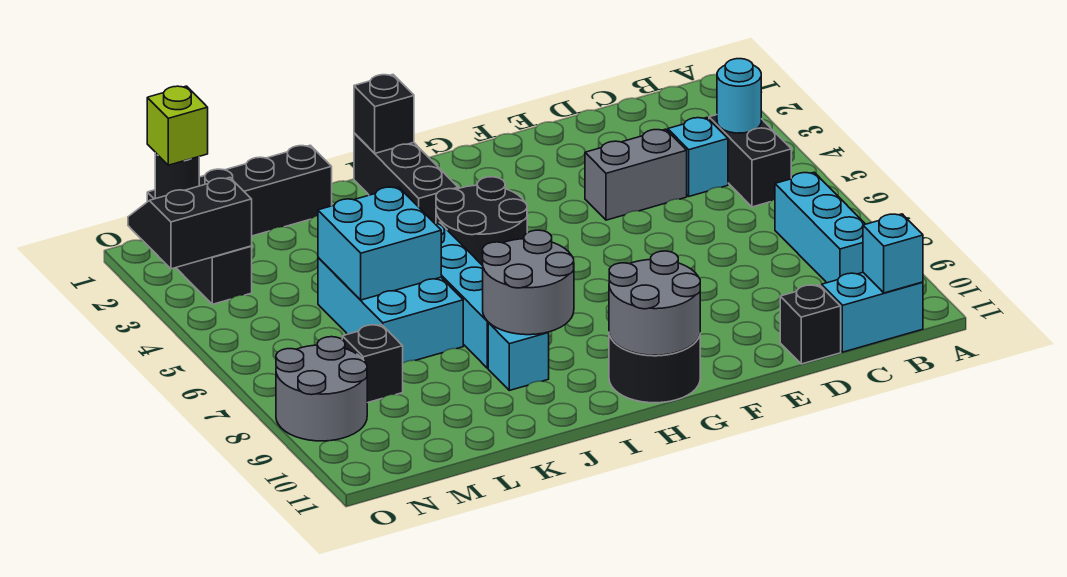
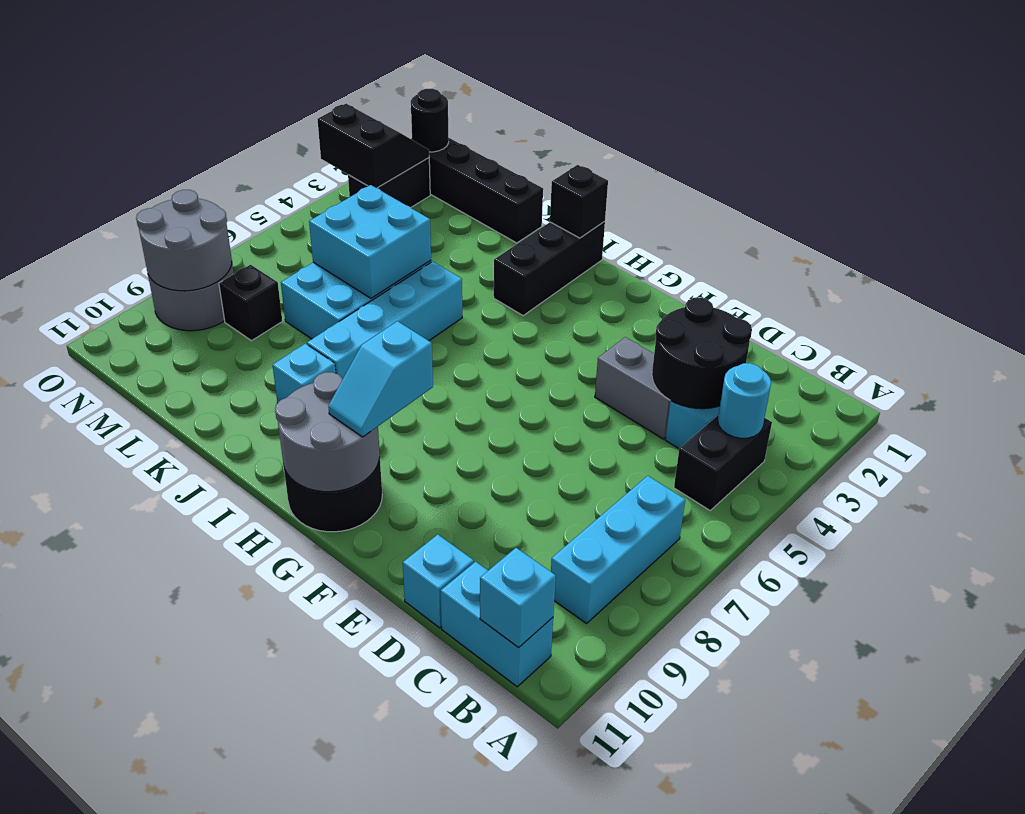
black 1x1 brick [780,285,841,364] -> cyan 1x1 brick [403,534,474,628]
none -> cyan 1x2 slope [328,321,433,437]
black 2x2 round brick [436,177,527,266] -> black 2x2 round brick moved to [652,298,752,409]
grey 2x2 round brick [483,230,574,335] -> grey 2x2 round brick moved to [136,190,232,291]
lime 1x1 brick [147,86,208,165] -> none

